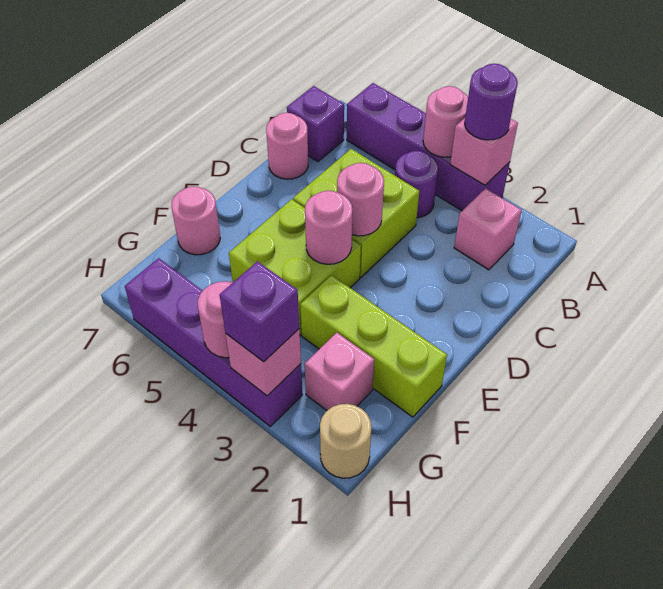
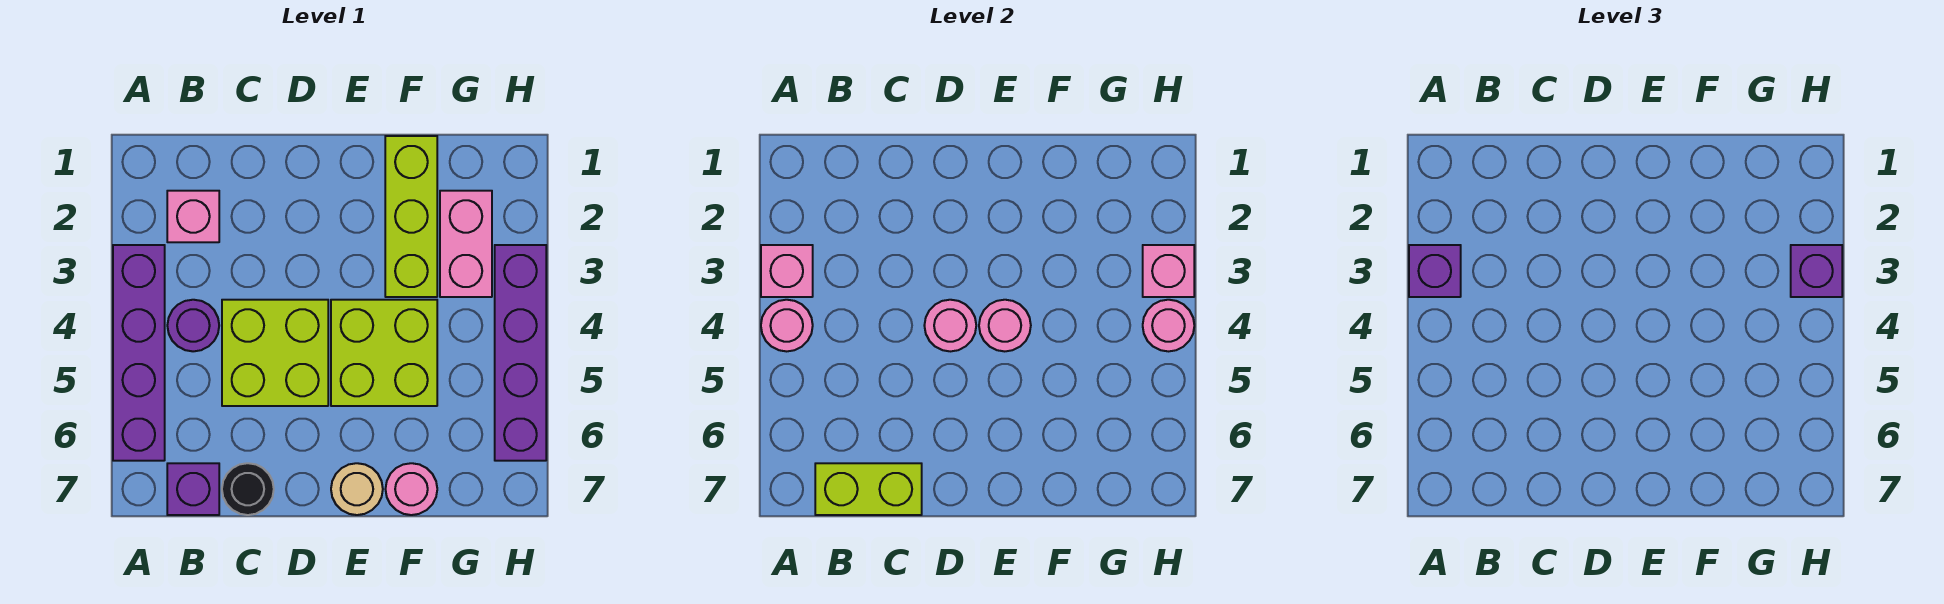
purple 1x1 round brick [465,64,518,140] -> purple 1x1 brick [1409,245,1461,297]
none -> lime 1x2 brick [815,463,922,515]
pink 1x1 round brick [266,113,308,179] -> black 1x1 round brick [222,463,274,515]
pink 1x1 brick [305,333,374,410] -> pink 1x2 brick [440,191,492,297]
tan 1x1 round brick [320,404,371,478] -> tan 1x1 round brick moved to [331,463,383,515]

